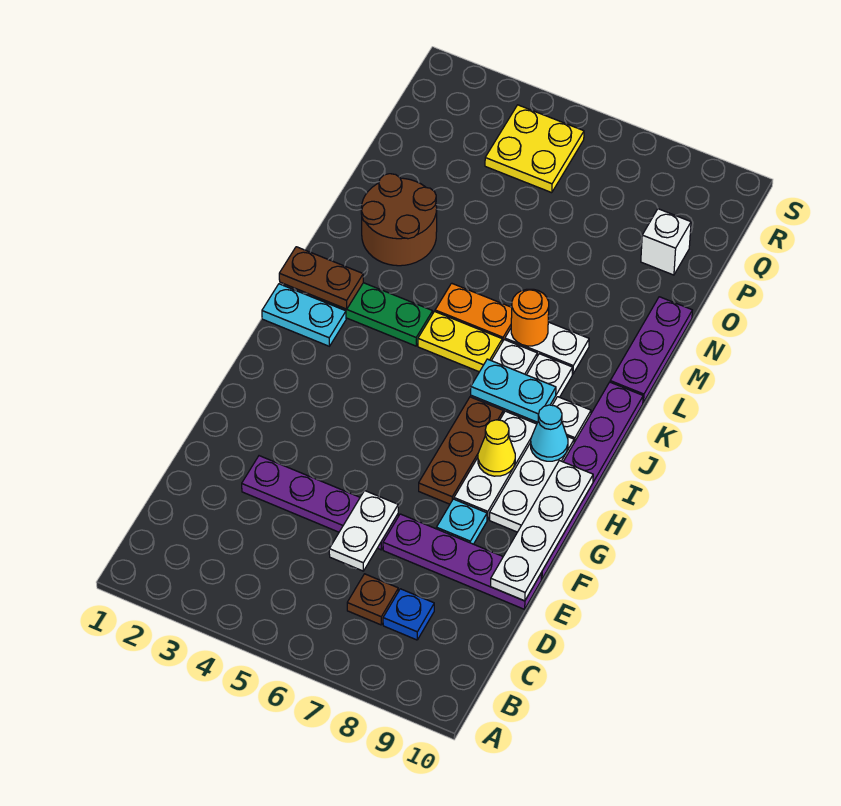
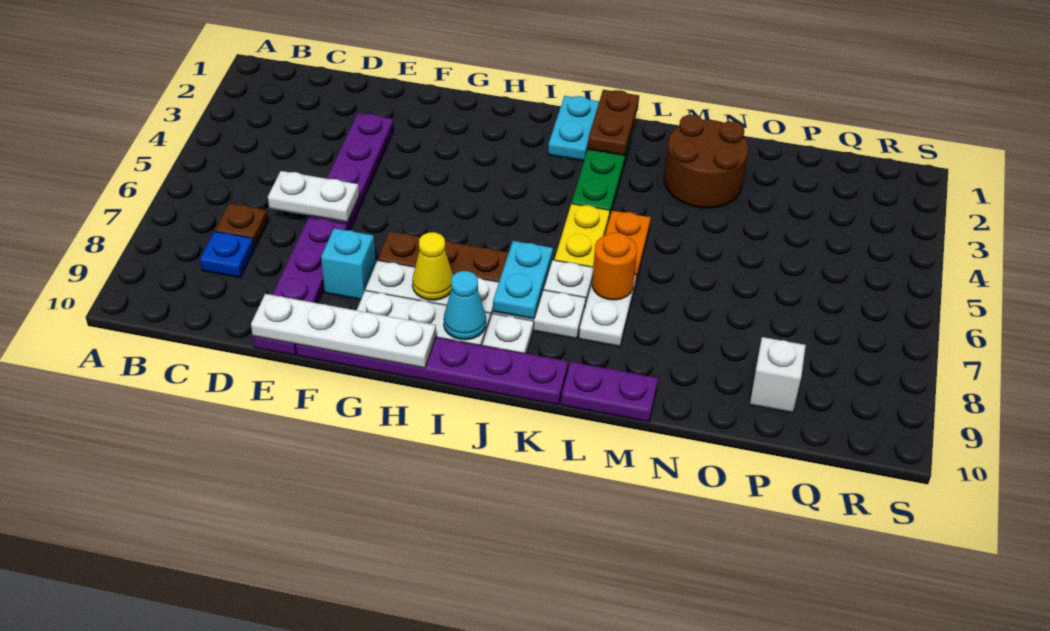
cyan 1x1 plate [436,499,487,544] -> cyan 1x1 brick [321,228,376,300]
purple 1x3 plate [610,297,692,403] -> purple 1x2 plate [561,362,658,422]
yellow 2x2 plate [485,105,584,193] -> none

